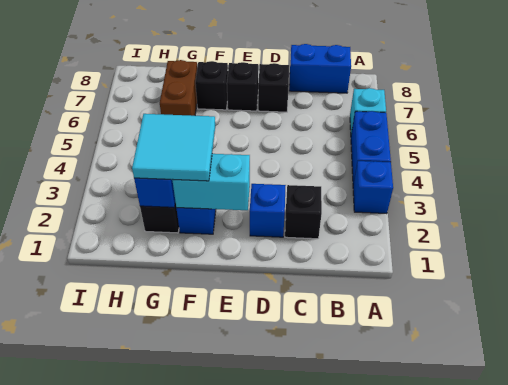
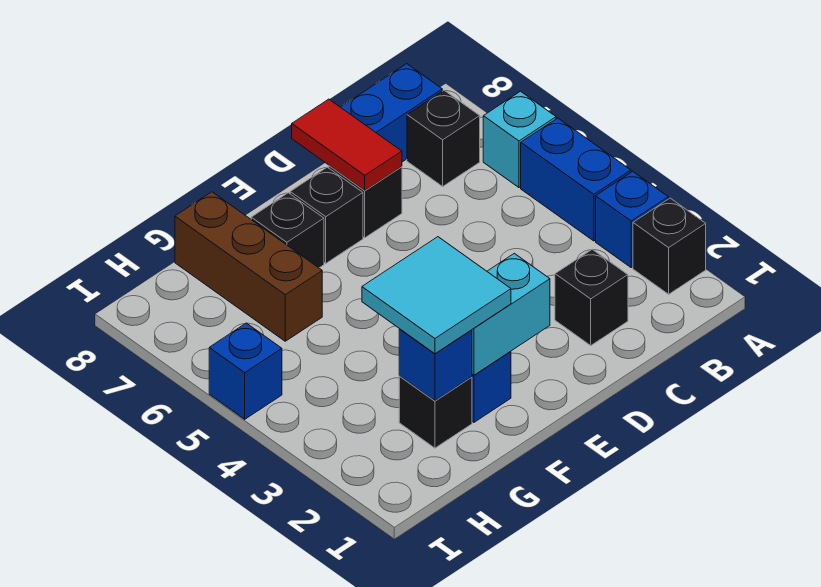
none -> black 1x1 brick [633,198,706,294]
none -> black 1x1 brick [407,90,480,186]
blue 1x1 brick [250,184,286,237] -> blue 1x1 brick moved to [209,323,282,419]
none -> red 1x2 tile [292,99,402,190]
brown 1x2 brick [160,60,197,116] -> brown 1x3 brick [175,192,322,341]

